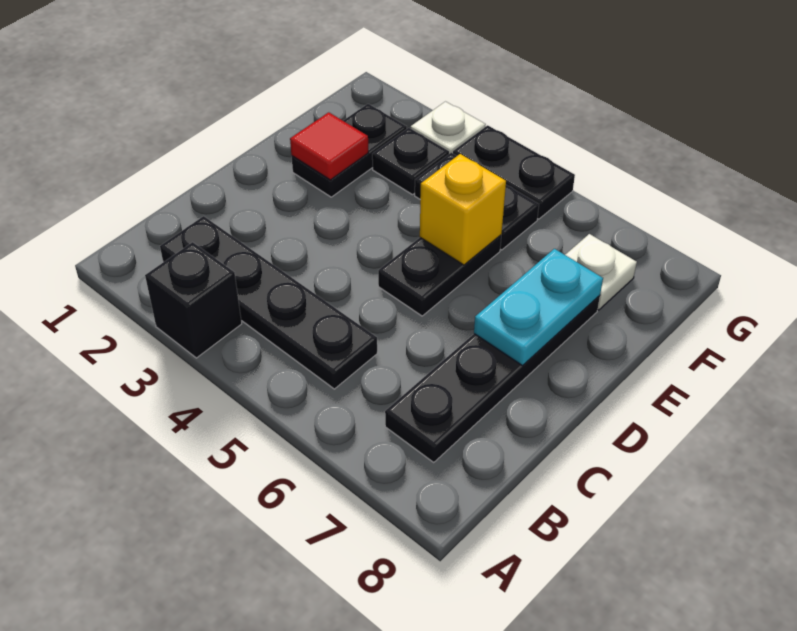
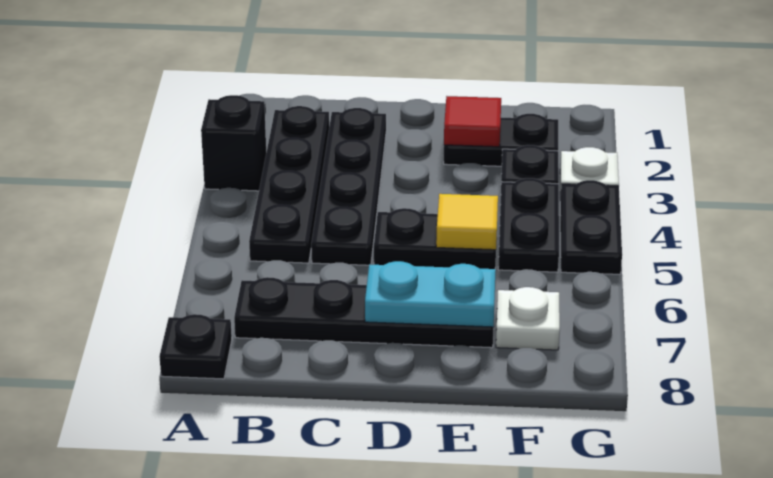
none -> black 1x1 plate [159,314,232,379]
none -> black 1x4 plate [311,108,386,265]
yellow 1x1 brick [420,154,506,265] -> yellow 1x1 tile [436,194,498,250]

